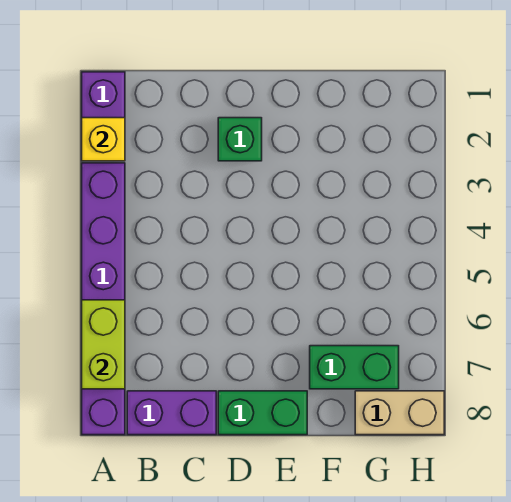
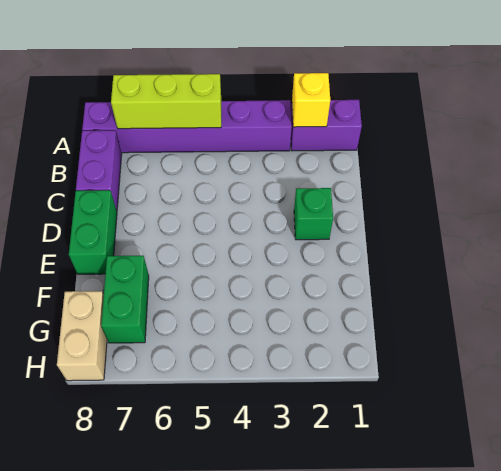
lime 1x2 brick [82,300,125,389] -> lime 1x3 brick [111,74,221,129]

